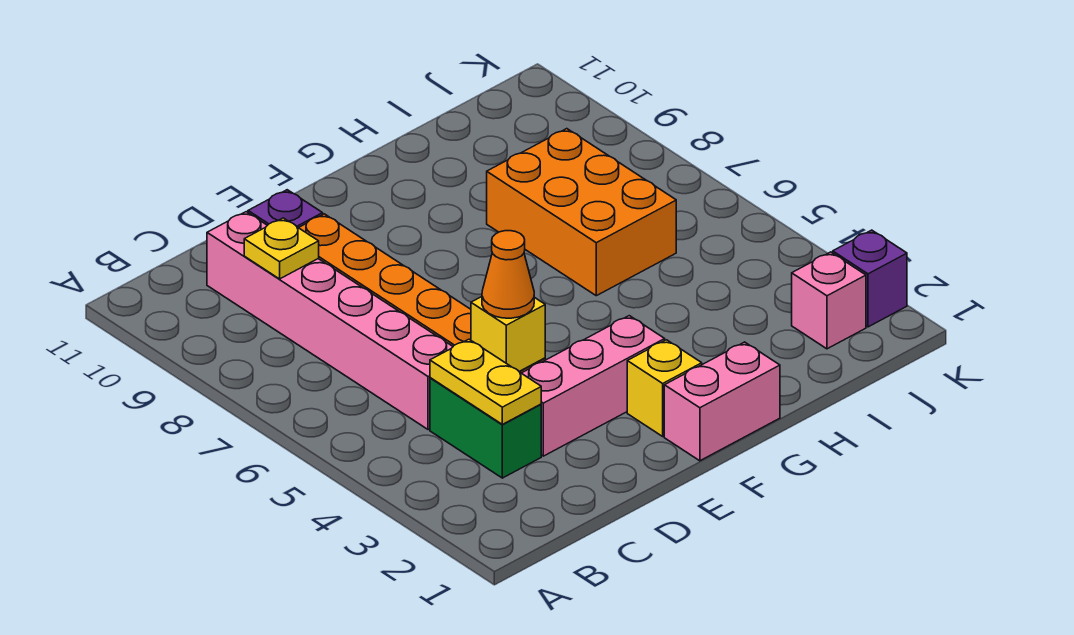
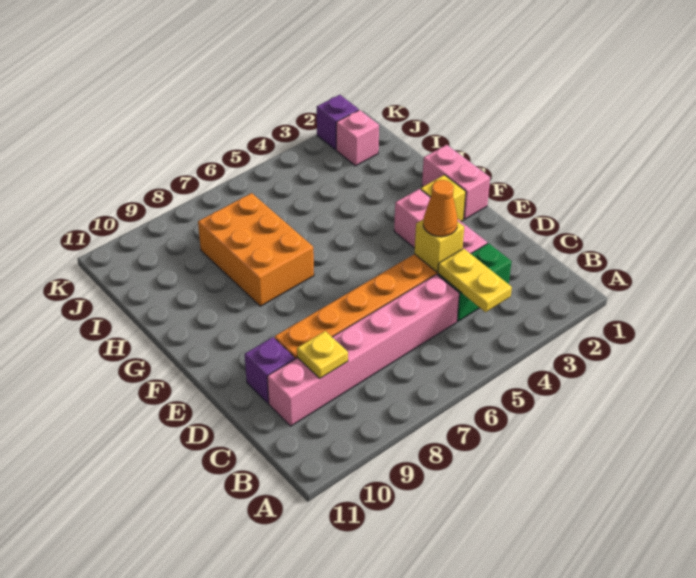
yellow 1x2 plate [430,339,541,424] -> yellow 1x2 plate turned to [438,248,512,312]
orange 2x3 brick [487,129,676,296] -> orange 2x3 brick turned to [198,193,314,306]

